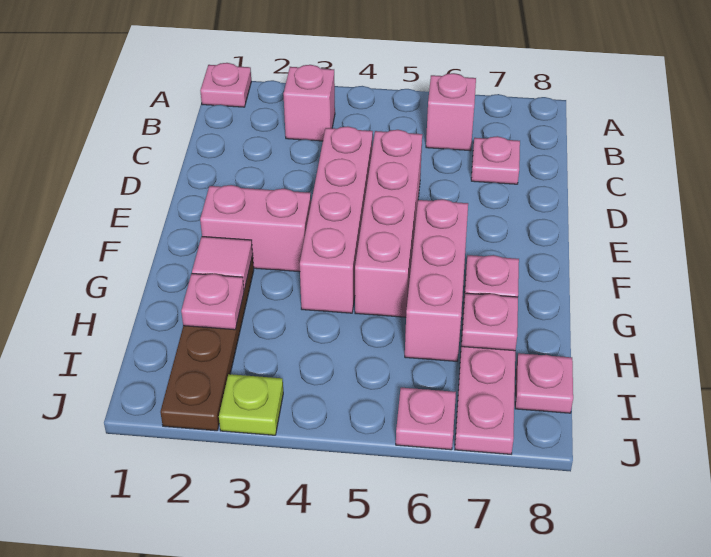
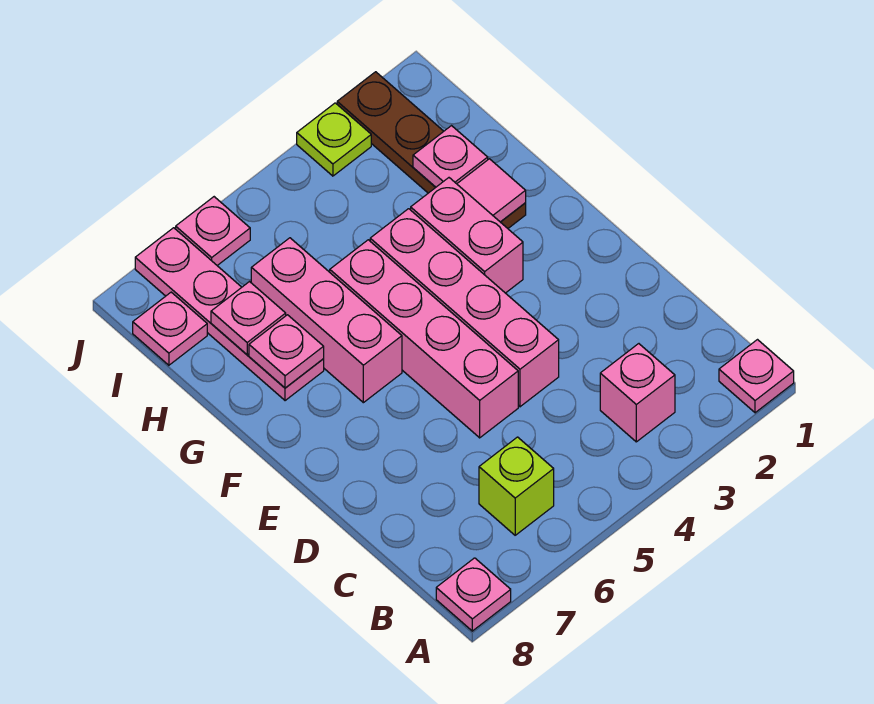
pink 1x1 brick [426,73,476,151] -> lime 1x1 brick [479,437,554,535]
pink 1x1 plate [471,136,520,184] -> pink 1x1 plate moved to [436,558,511,631]
pink 1x2 brick [200,185,311,272] -> pink 1x2 brick turned to [411,178,523,293]

